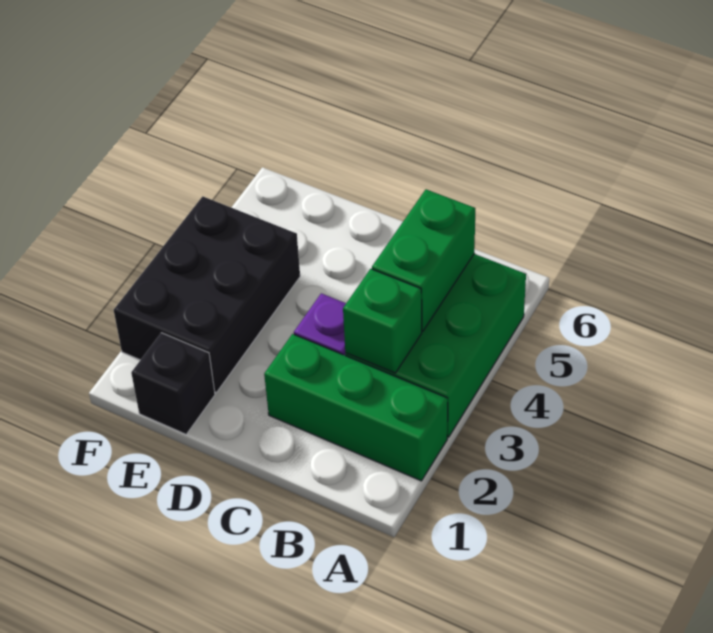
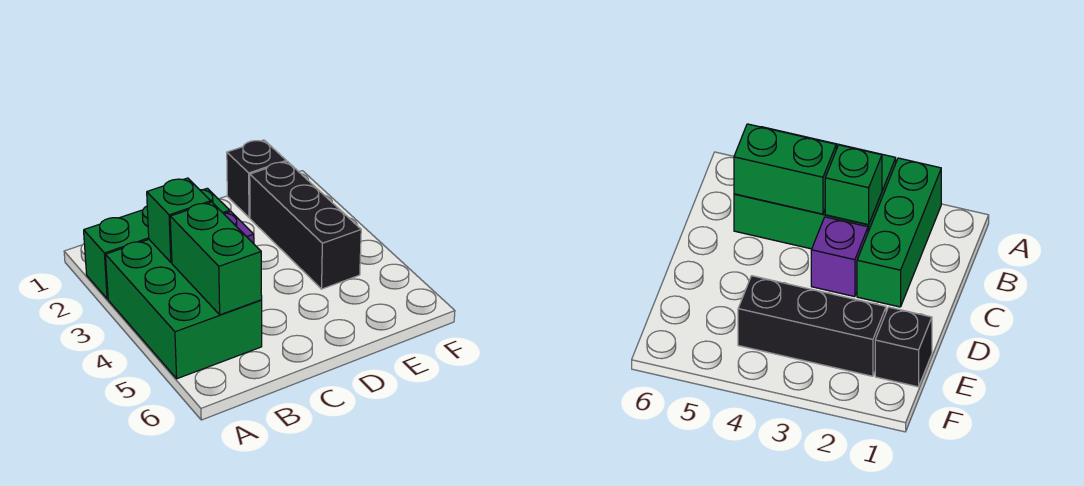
black 2x3 brick [114,196,300,392] -> black 1x3 brick [250,162,361,289]

